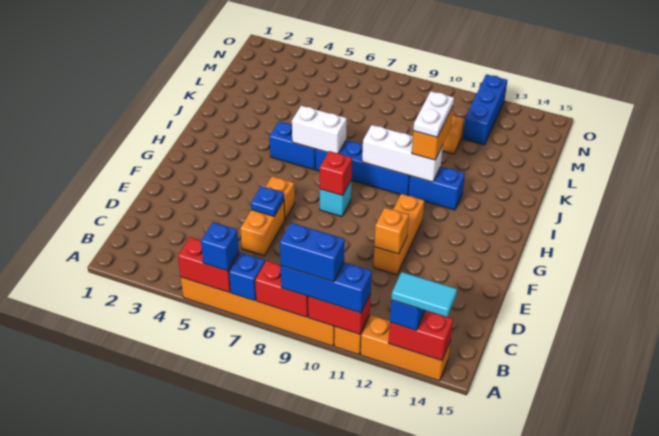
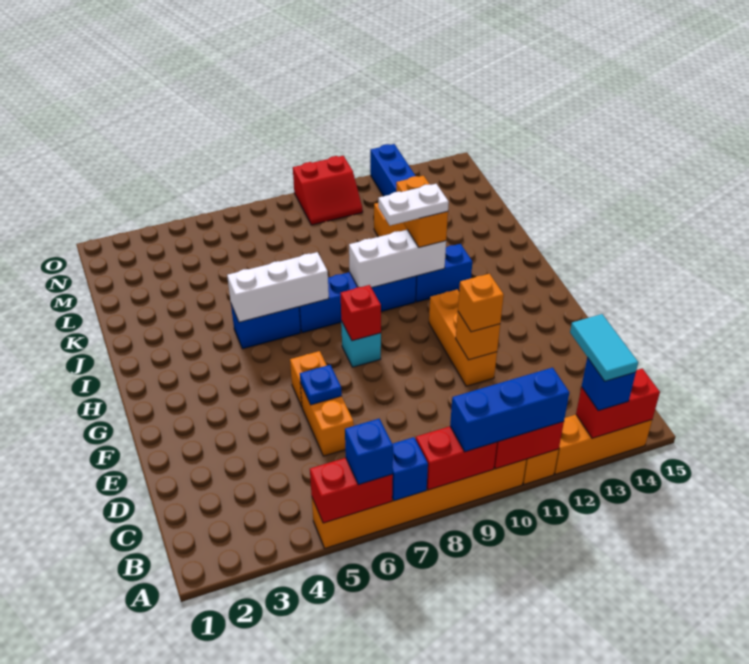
blue 1x2 brick [280,223,345,282] -> none
cyan 1x2 tile [391,272,457,317] -> cyan 1x2 tile turned to [570,314,638,381]
none -> orange 1x1 brick [458,274,504,332]
white 1x2 brick [292,106,347,153] -> white 1x3 brick [227,252,329,322]
white 1x2 plate [413,91,454,137] -> white 1x2 plate turned to [378,184,449,226]
none -> red 2x2 slope [293,156,363,225]

